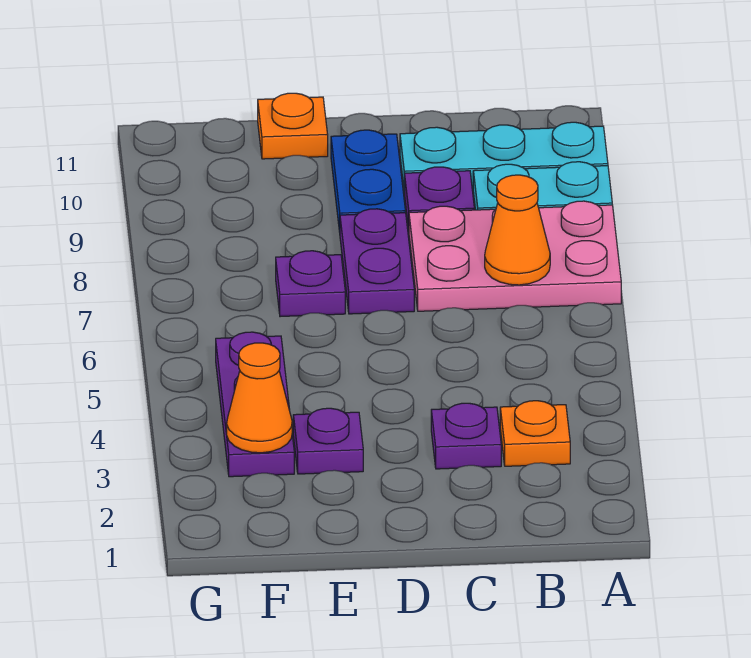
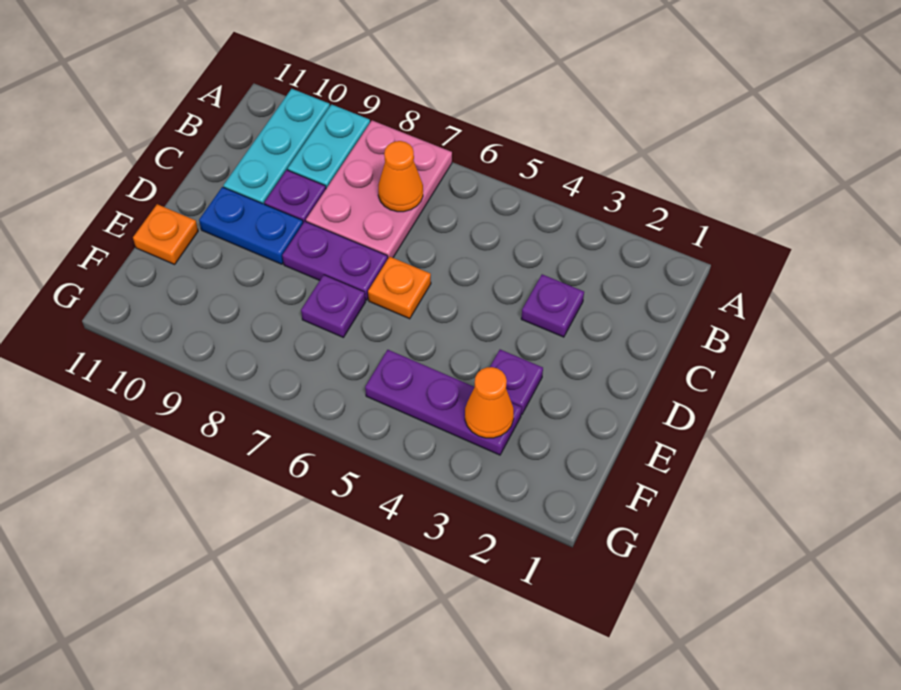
orange 1x1 plate [500,401,570,466] -> orange 1x1 plate moved to [368,257,431,319]

